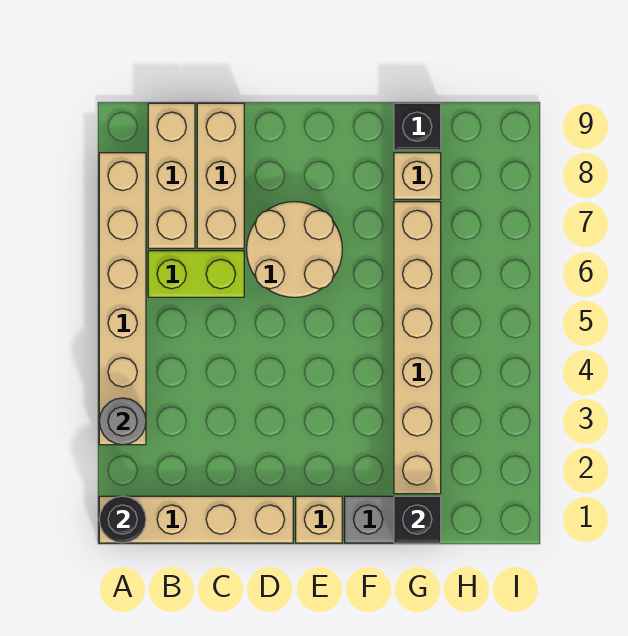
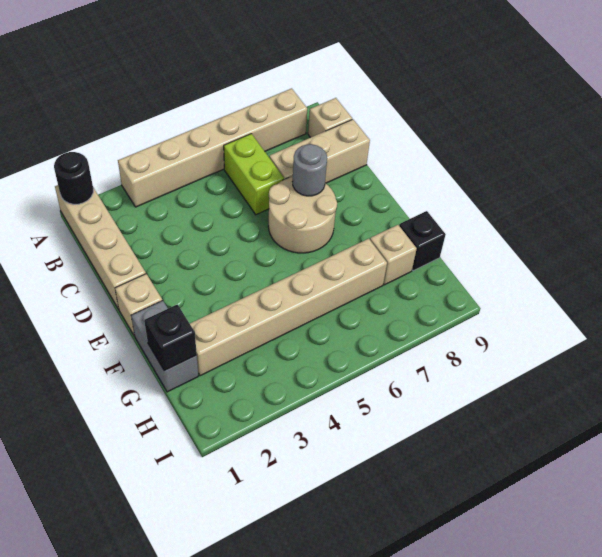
grey 1x1 round brick [99,398,146,445] -> grey 1x1 round brick moved to [292,144,327,196]
tan 1x3 brick [148,103,195,248] -> tan 1x1 brick [308,98,352,138]

